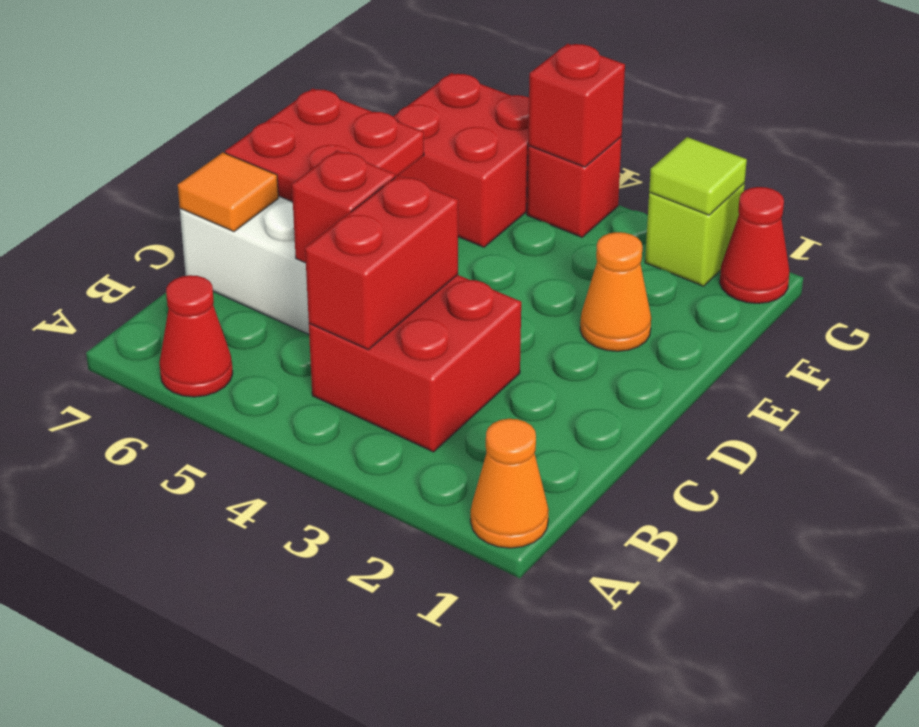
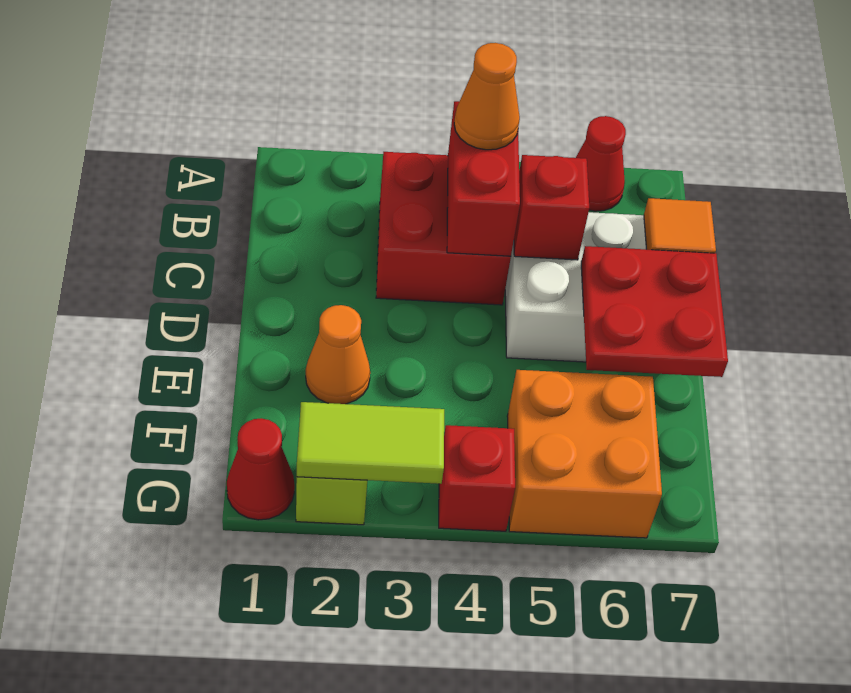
orange 1x1 cone [471,419,549,548] -> orange 1x1 cone moved to [454,43,520,150]
red 2x2 brick [393,73,529,247] -> orange 2x2 brick [507,370,662,538]
lime 1x1 tile [649,137,747,215] -> lime 1x2 tile [297,402,444,484]
red 1x1 brick [528,44,625,167] -> none

